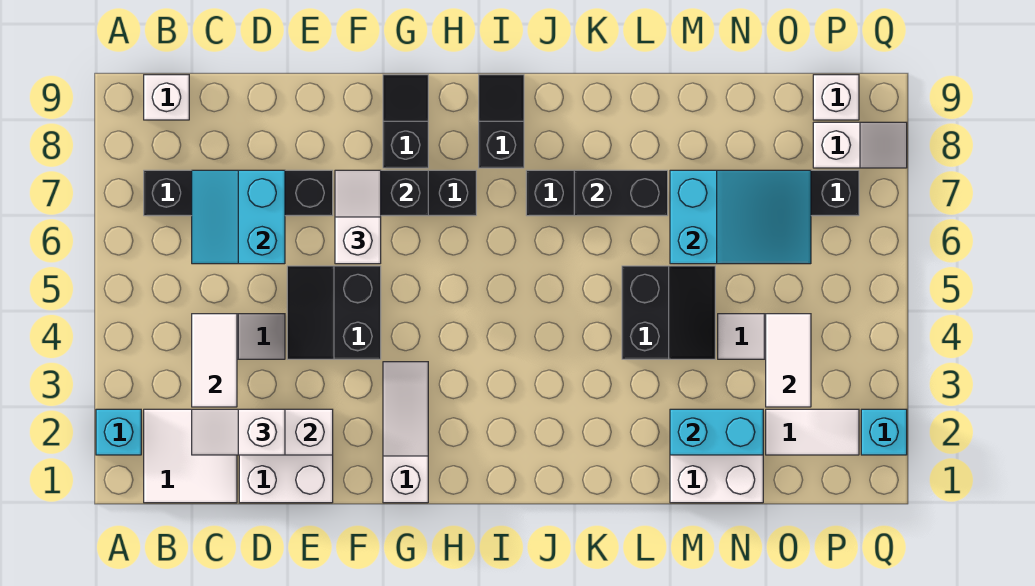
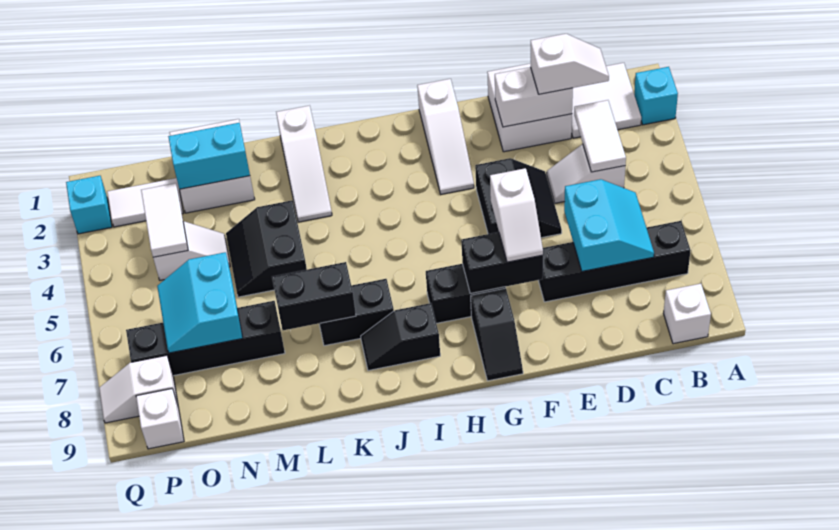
black 1x2 slope [479,75,524,168] -> black 1x2 slope turned to [361,303,440,371]
none -> white 1x3 slope [276,105,332,222]
cyan 2x3 slope [670,170,811,264] -> cyan 2x2 slope [157,252,243,353]

